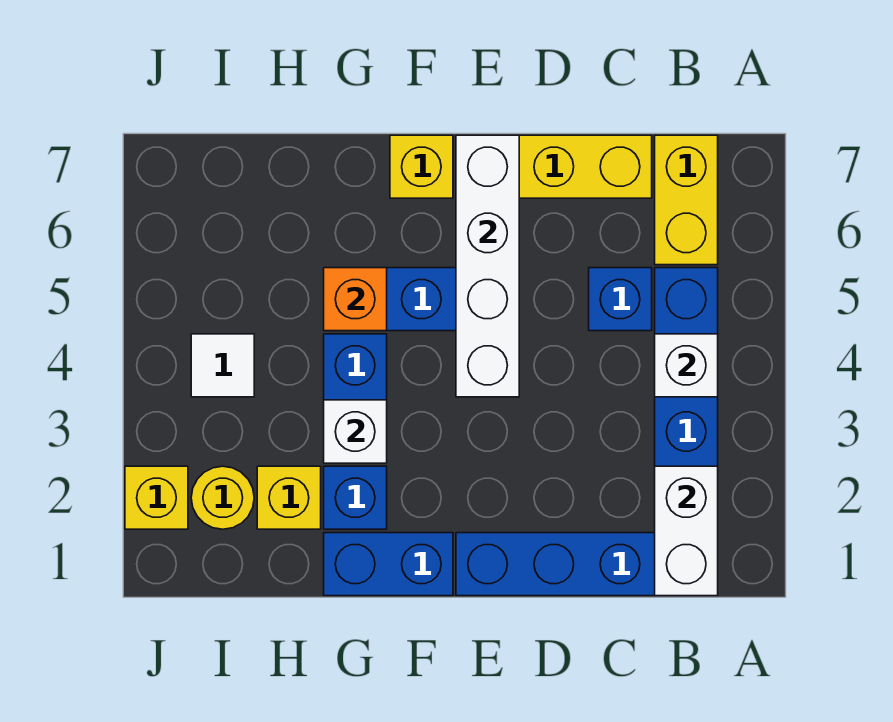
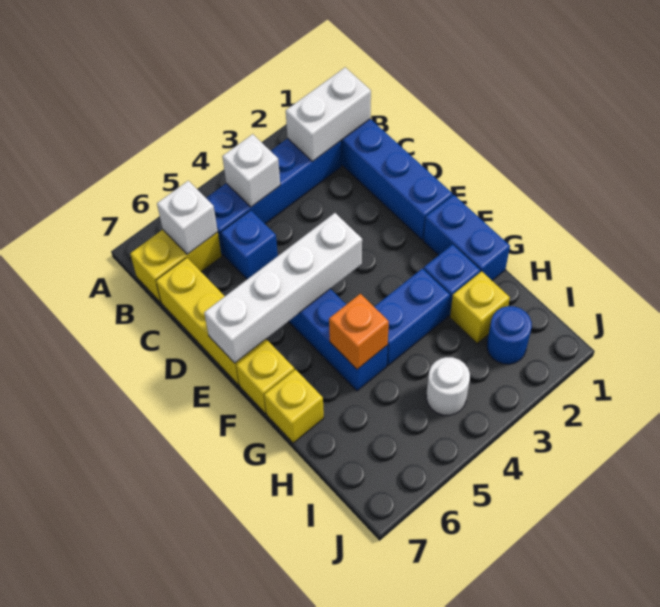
white 1x1 brick [324,400,387,463] -> white 1x1 brick moved to [157,181,218,254]
yellow 1x1 round brick [191,466,254,529] -> blue 1x1 round brick [487,306,532,364]
white 1x1 tile [191,334,254,397] -> white 1x1 round brick [426,357,470,415]
yellow 1x1 brick [125,466,188,529] -> yellow 1x1 brick moved to [264,370,324,443]

